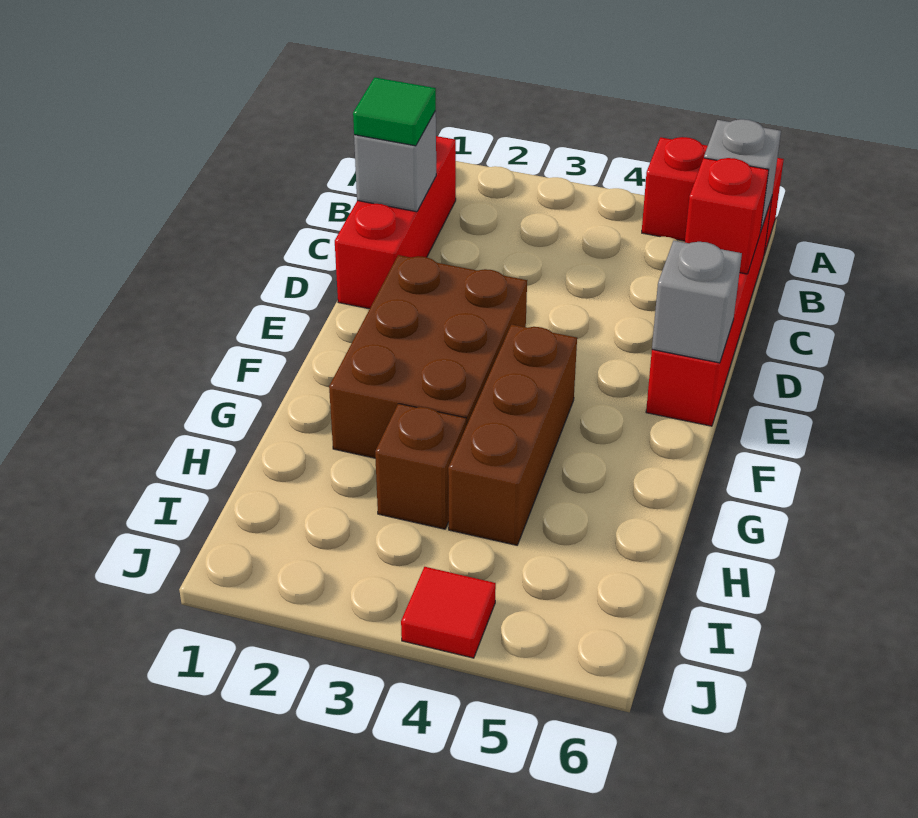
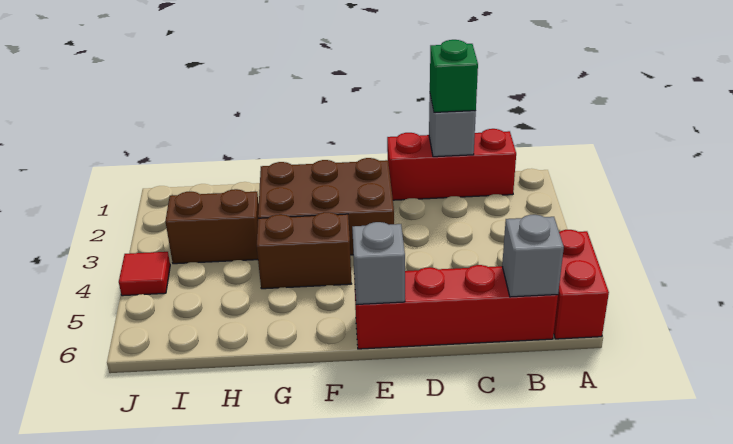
green 1x1 tile [353,77,436,146] -> green 1x1 brick [430,40,478,112]
red 1x1 brick [685,158,769,274] -> none
brown 1x3 brick [448,324,577,545] -> brown 1x2 brick [257,212,351,289]
brown 1x1 brick [375,404,466,529] -> brown 1x2 brick [165,189,259,264]

